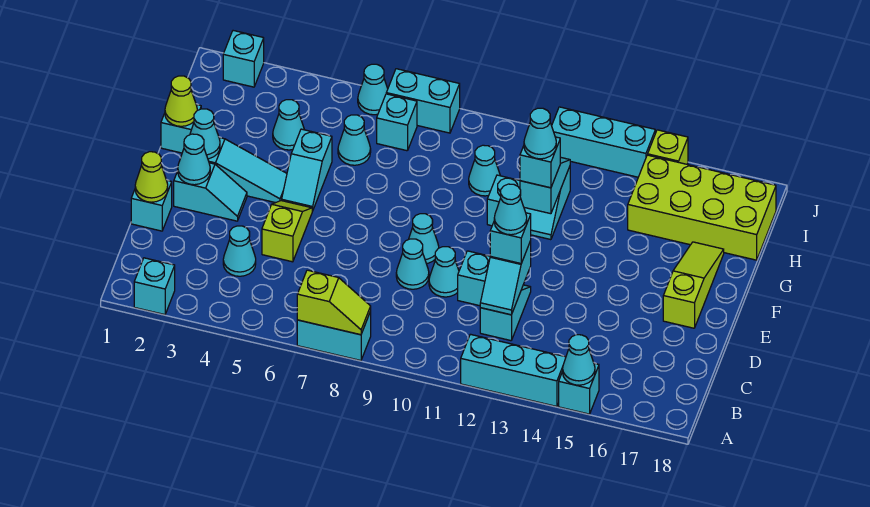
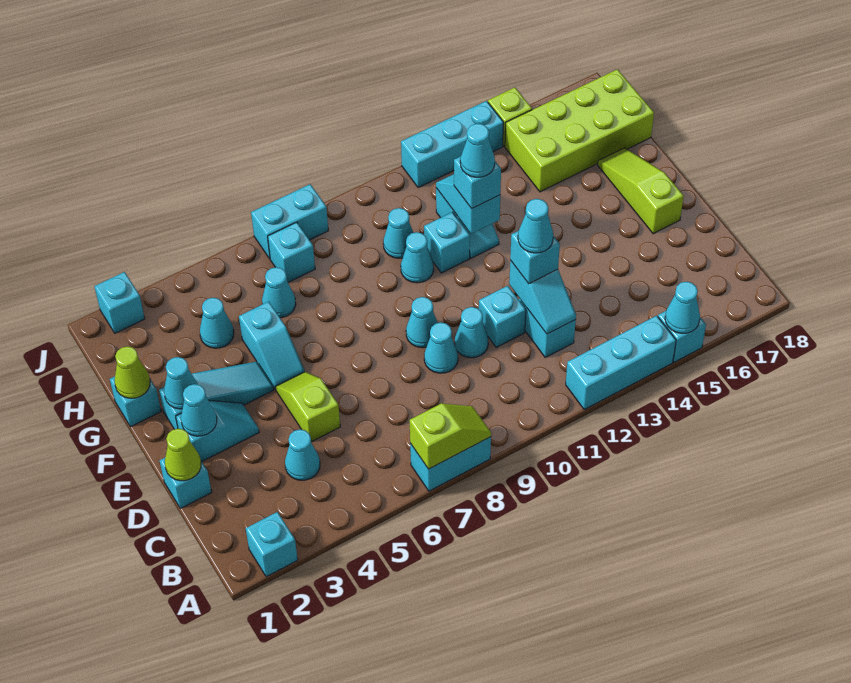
cyan 1x1 cone [358,64,388,115] -> cyan 1x1 cone moved to [401,232,434,283]

